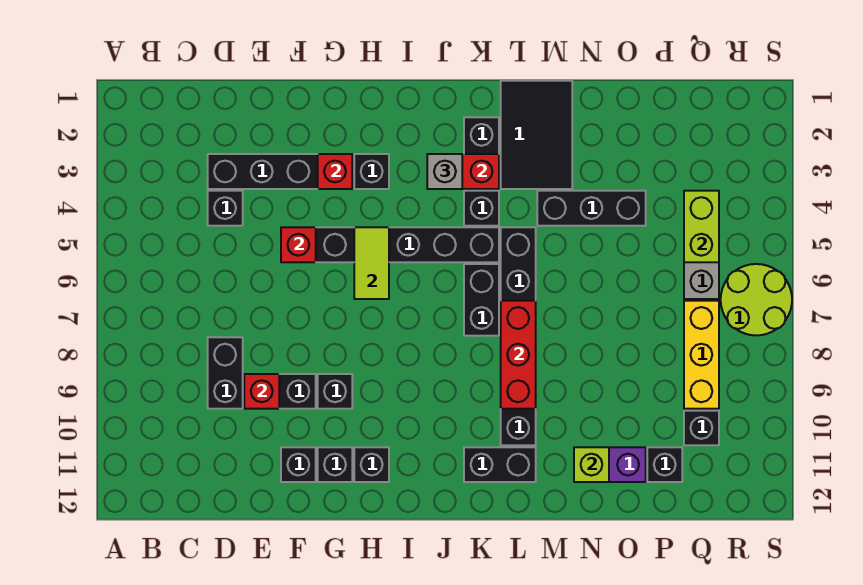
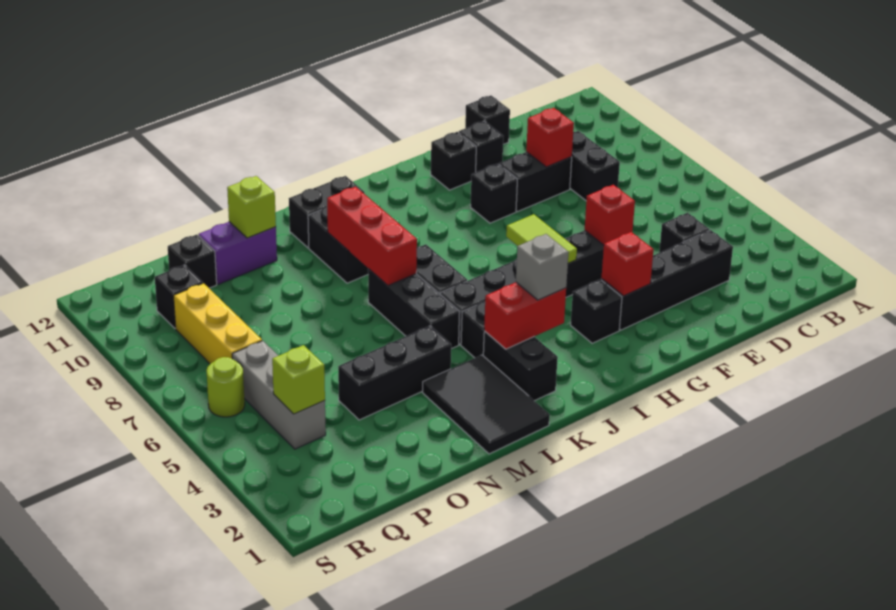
black 1x1 brick [354,447,389,482] -> black 1x1 brick moved to [465,96,510,144]
lime 1x2 brick [684,191,719,262] -> lime 1x1 brick [272,345,325,414]
lime 2x2 round brick [721,264,792,335] -> lime 1x1 round brick [206,357,245,417]

